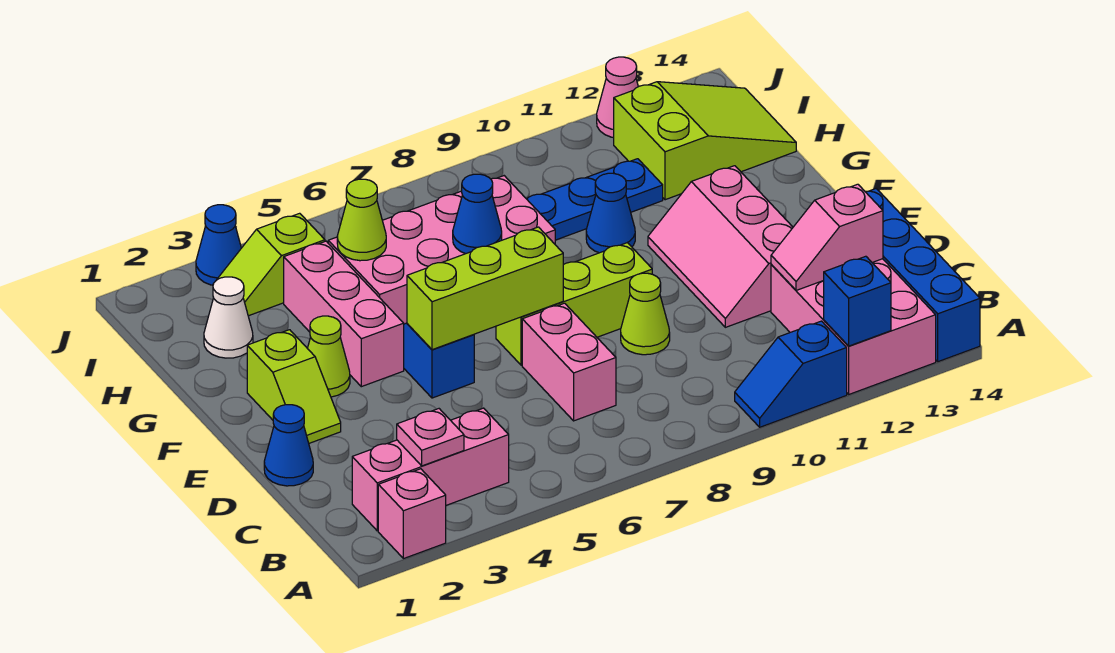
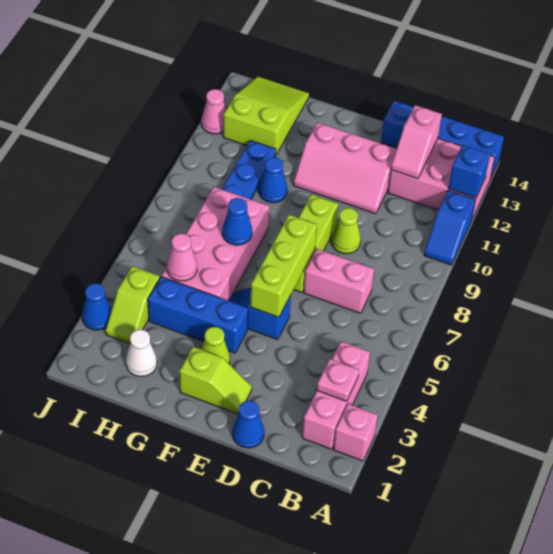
pink 1x3 brick [284,241,404,387] -> blue 1x3 brick [148,277,248,353]
lime 1x1 cone [337,179,386,261] -> pink 1x1 cone [167,233,197,281]

